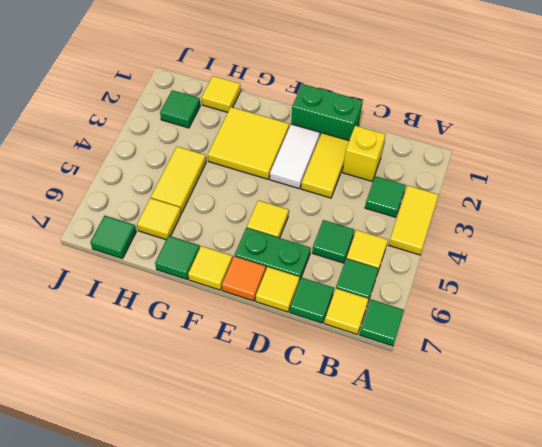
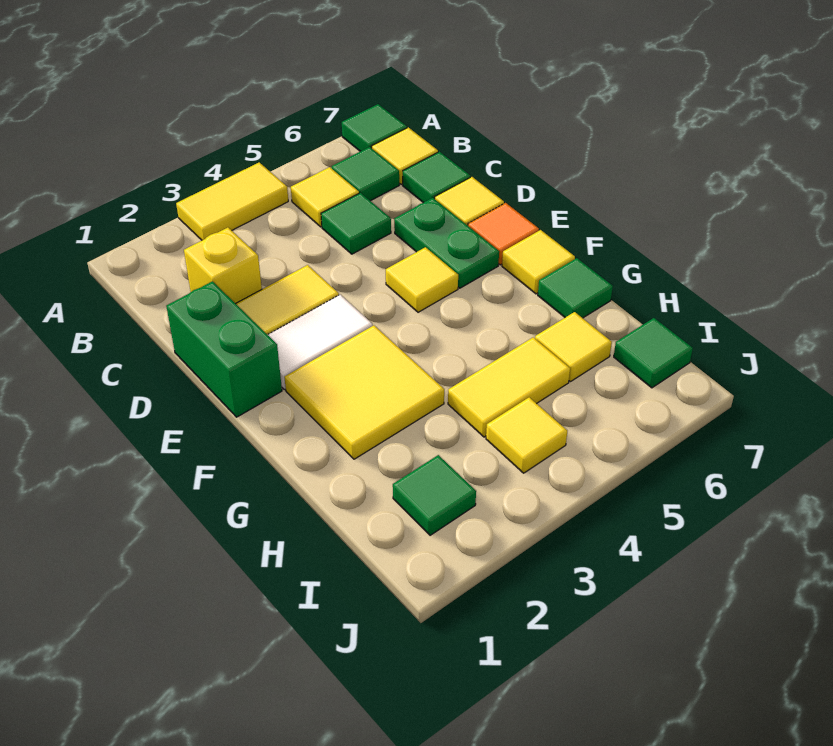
green 1x1 tile [365,176,406,217] -> none
yellow 1x1 tile [202,76,241,112] -> yellow 1x1 tile moved to [486,397,567,473]

